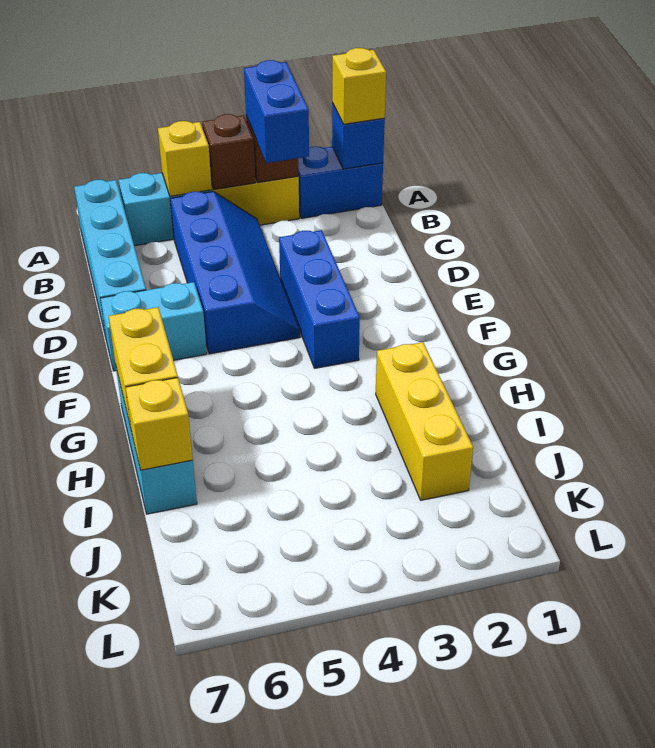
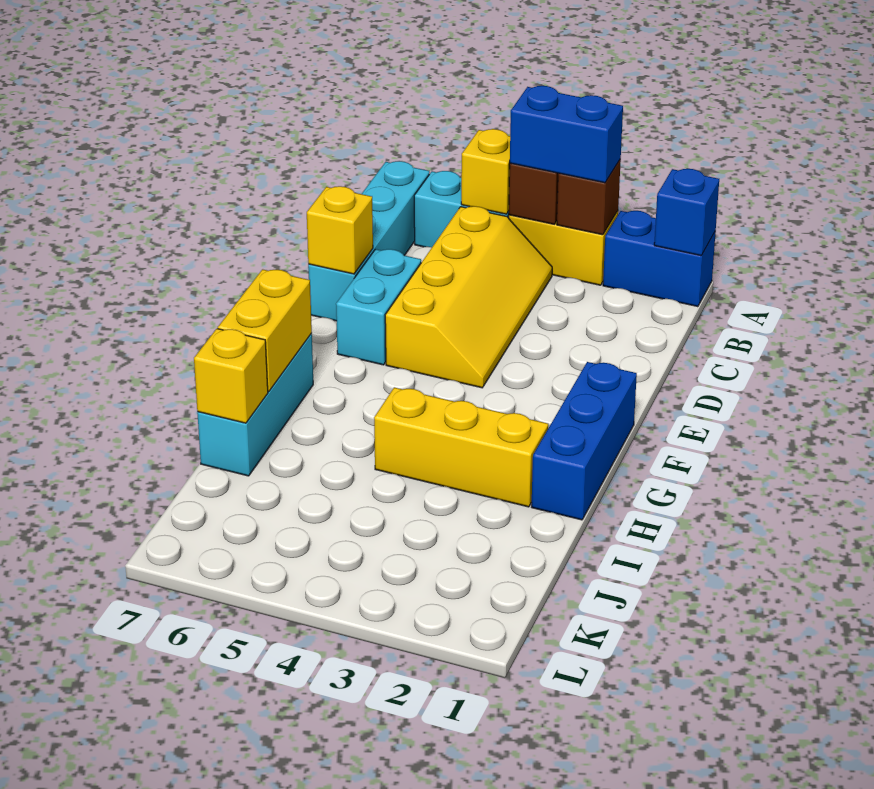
yellow 1x1 brick [332,48,386,124] -> yellow 1x1 brick moved to [307,186,373,274]
blue 1x2 brick [244,60,309,163] -> blue 1x2 brick turned to [510,86,623,183]
blue 2x4 slope [170,191,300,354] -> yellow 2x4 slope [385,206,552,388]
blue 1x3 brick [279,230,360,368] -> blue 1x3 brick moved to [532,362,637,520]
cyan 1x2 brick [100,282,207,371] -> cyan 1x2 brick turned to [336,249,421,365]
yellow 1x3 brick [376,342,473,500] -> yellow 1x3 brick turned to [374,387,548,507]

